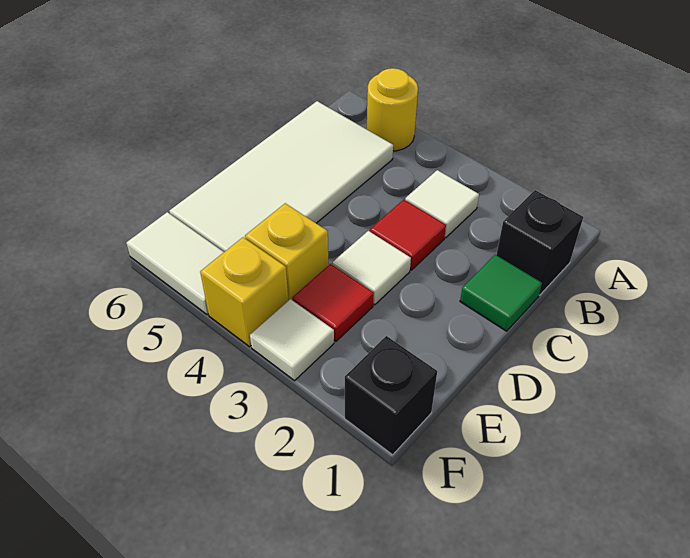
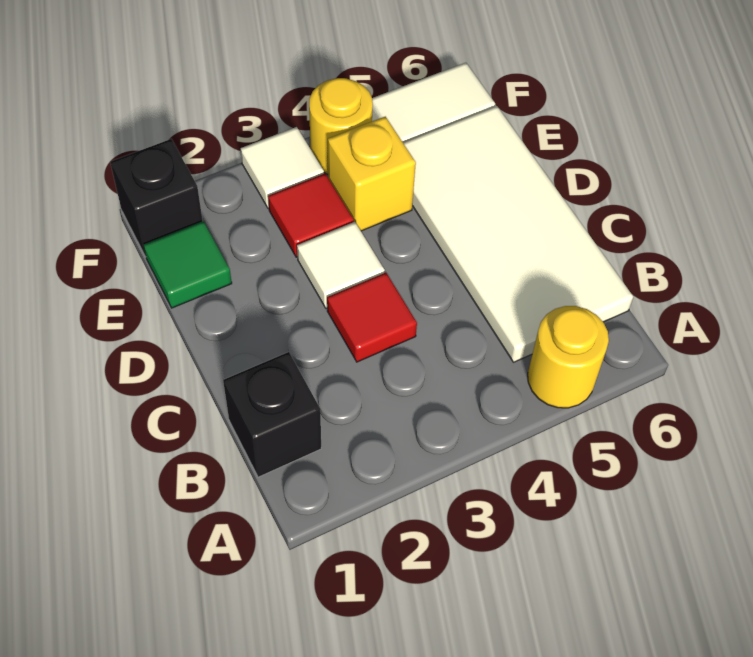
white 1x1 tile [405,170,479,238] -> none
green 1x1 tile [460,255,542,331] -> green 1x1 tile moved to [144,221,232,308]
yellow 1x1 brick [200,237,288,347] -> yellow 1x1 round brick [309,78,373,174]

